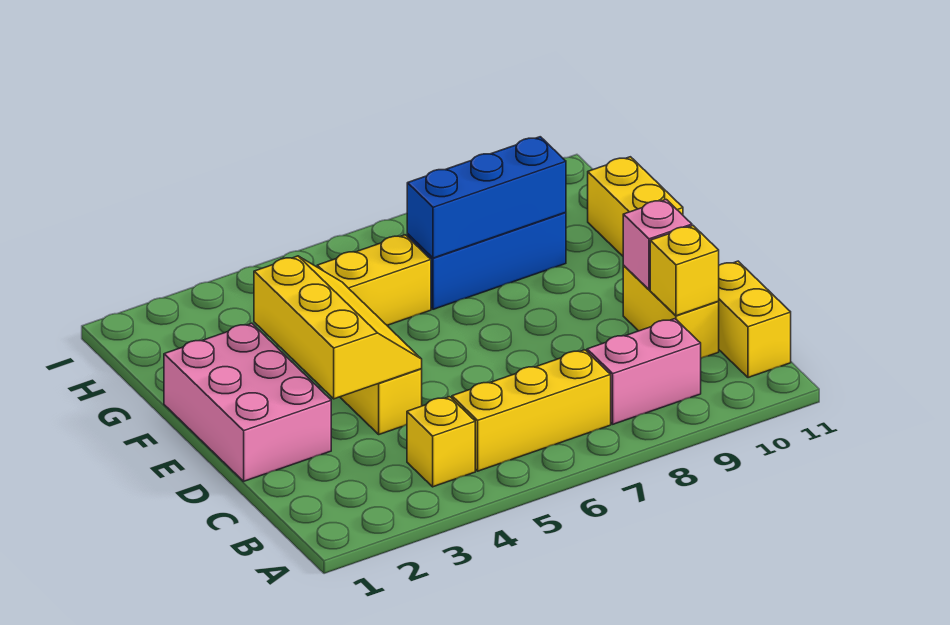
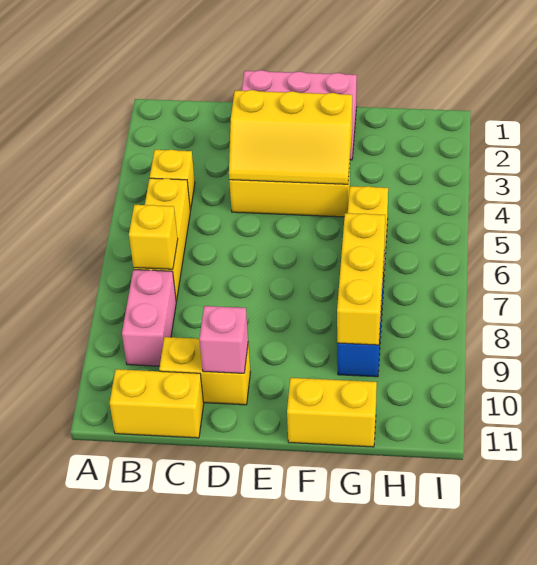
yellow 1x1 brick [650,226,719,316] -> yellow 1x1 brick moved to [129,205,178,269]
blue 1x3 brick [407,137,566,258] -> yellow 1x3 brick [337,213,385,345]

